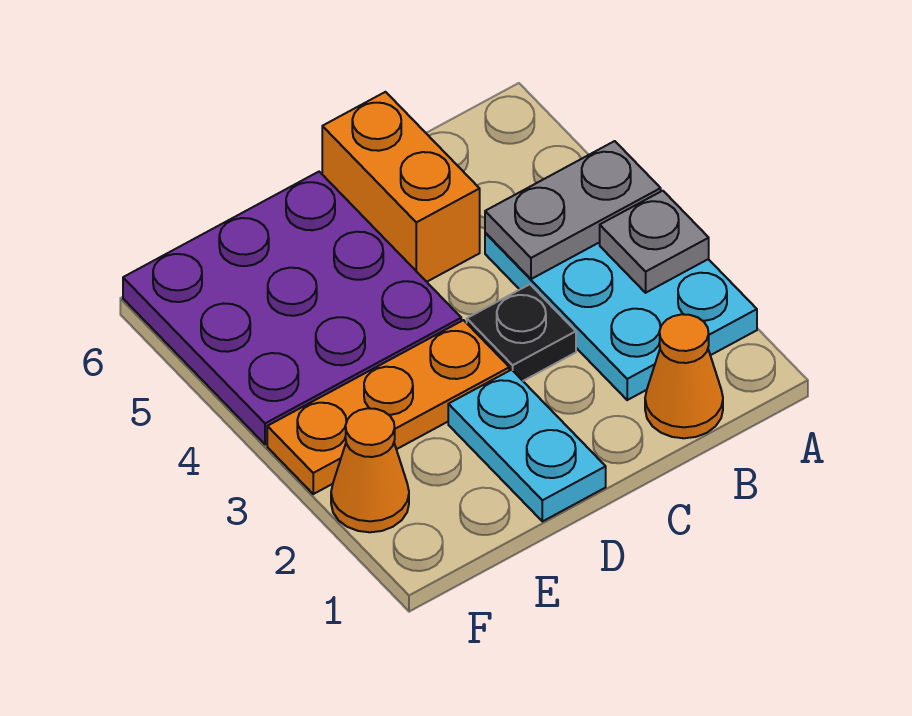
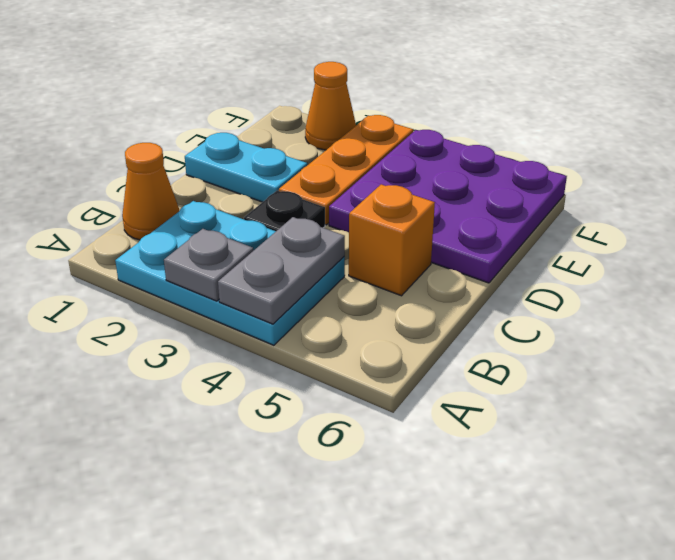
orange 1x2 brick [322,92,480,282] -> orange 1x1 brick [349,184,435,296]

